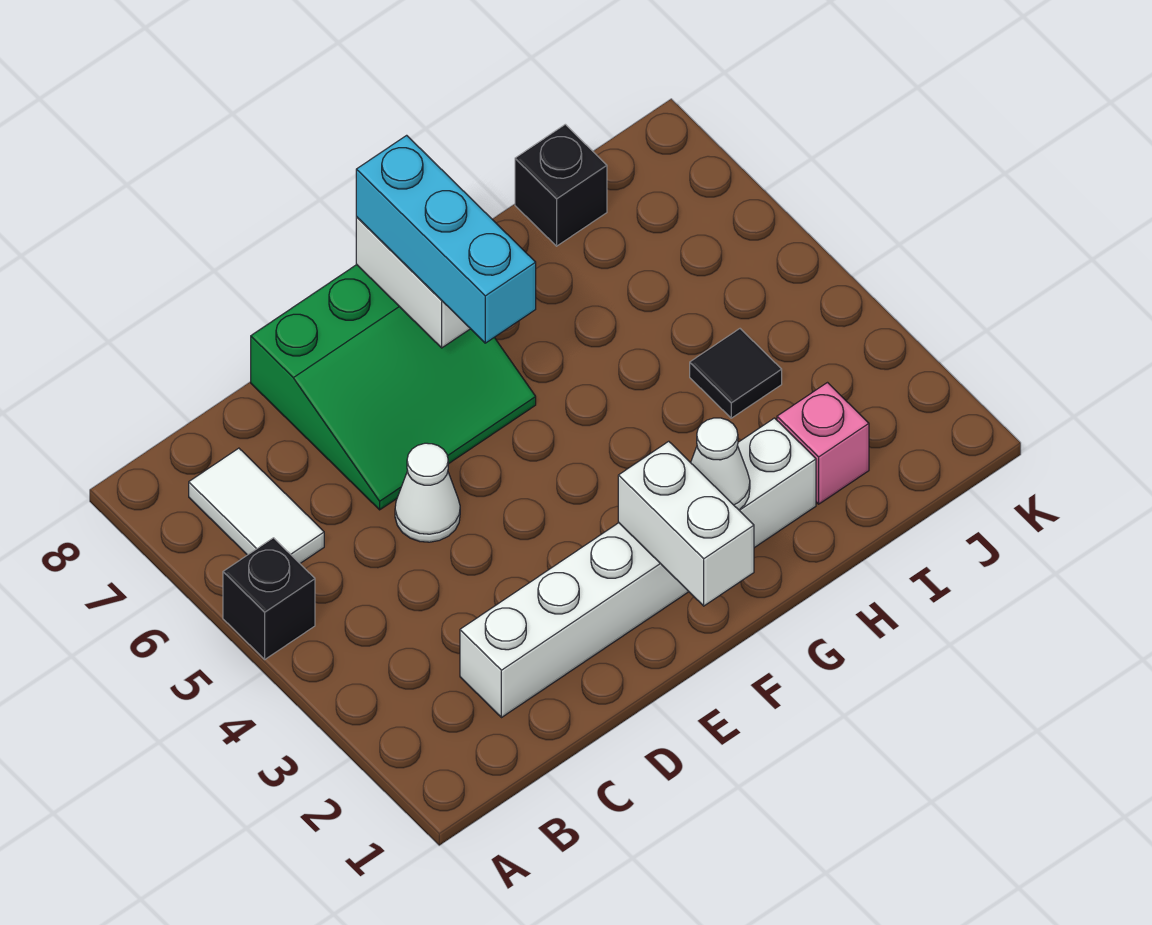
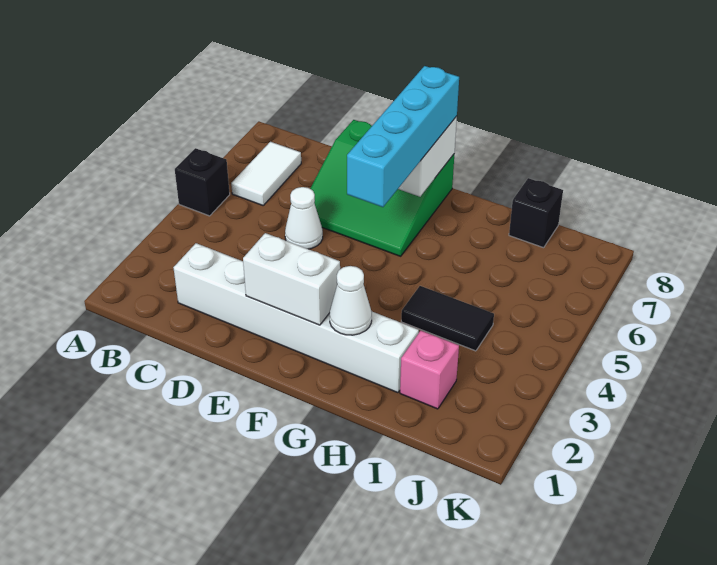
white 1x2 brick [618,441,754,606] -> white 1x2 brick turned to [243,233,340,325]
cyan 1x3 brick [356,135,536,343] -> cyan 1x4 brick [347,66,459,207]
black 1x1 tile [690,329,782,418] -> black 1x2 tile [401,286,494,351]

